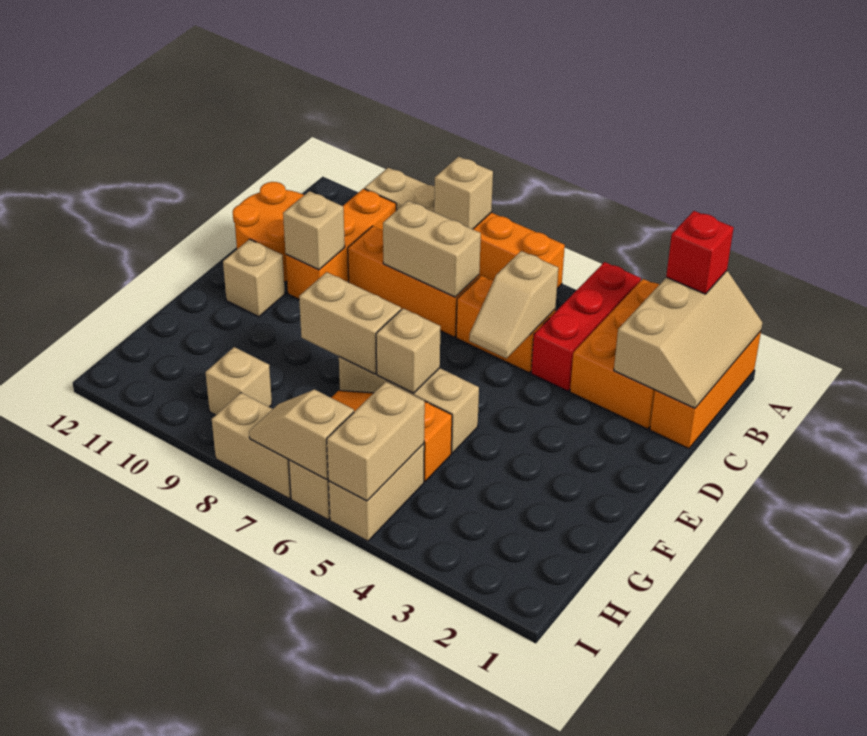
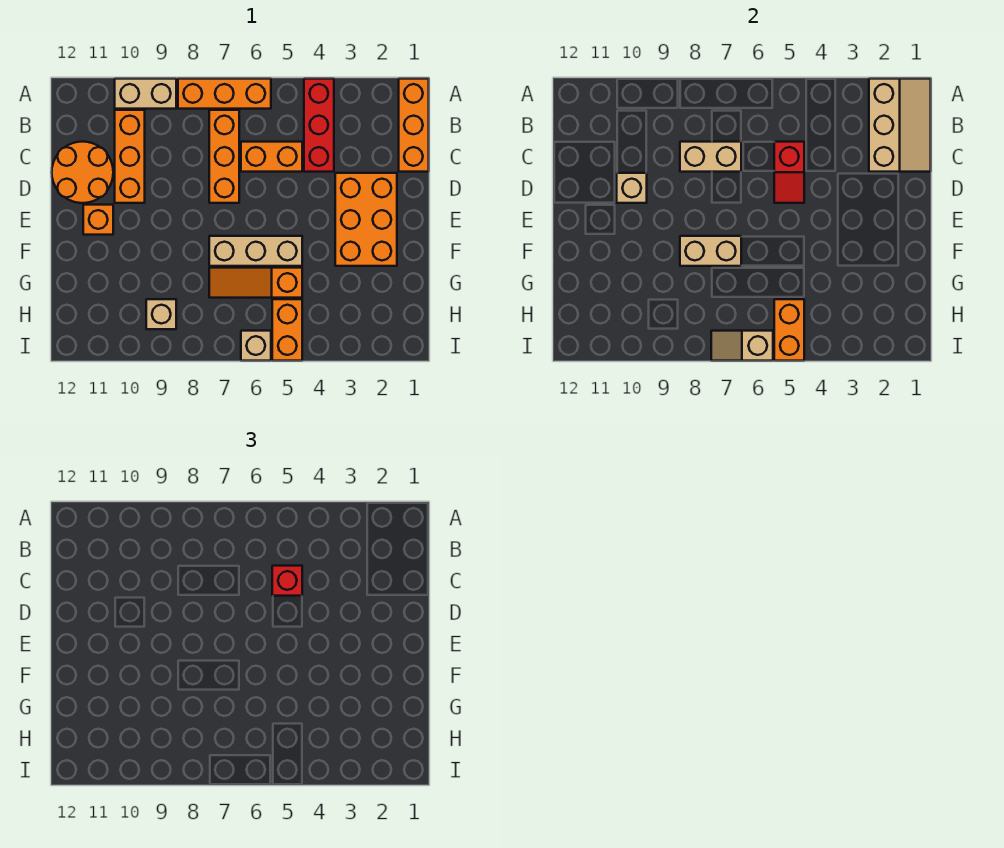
orange 2x3 brick [570,279,660,429] -> orange 2x3 brick moved to [335,173,397,266]
red 1x1 brick [666,211,734,294] -> red 1x1 brick moved to [272,566,302,596]
tan 1x1 brick [434,157,493,229] -> none
tan 1x2 slope [469,251,558,359] -> red 1x2 slope [774,142,804,203]
orange 1x3 brick [348,226,479,337] -> orange 1x3 brick turned to [209,110,239,203]
tan 1x1 brick [223,239,285,317] -> orange 1x1 brick [83,205,113,235]
tan 1x1 brick [376,308,440,393] -> none
tan 1x2 brick [328,444,424,541] -> orange 1x2 brick [272,299,302,361]
tan 1x2 brick [327,382,425,501] -> orange 1x2 brick [774,299,804,361]
tan 1x2 brick [212,393,291,498] -> none

